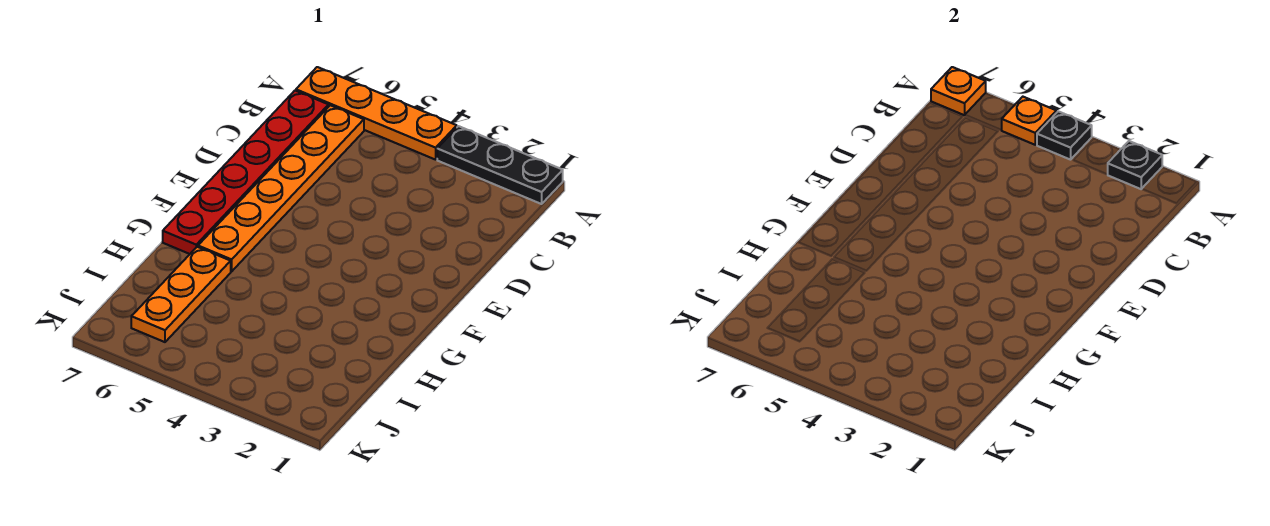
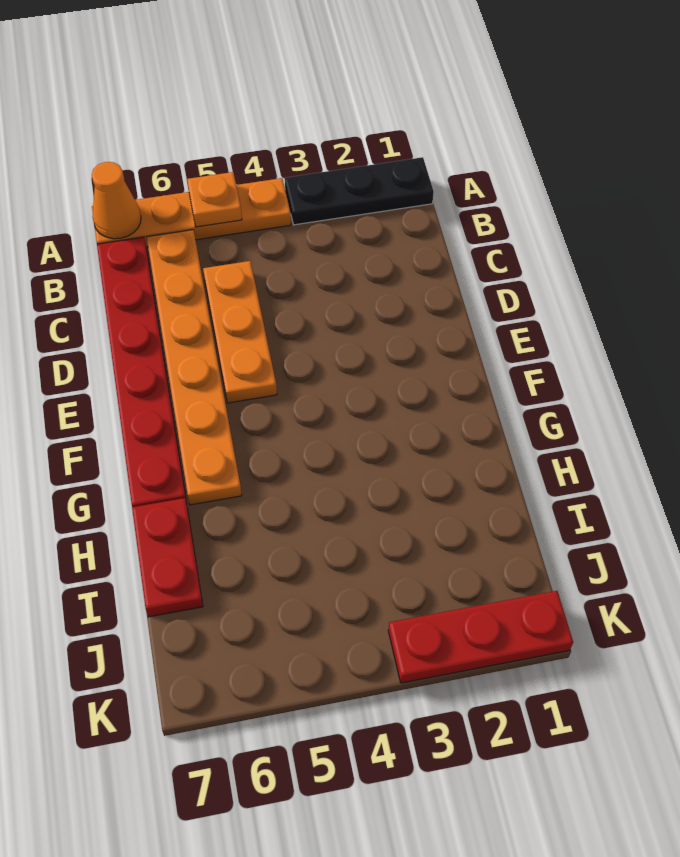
black 1x1 plate [1107,141,1162,189] -> none
black 1x1 plate [1037,111,1092,160] -> none
orange 1x1 plate [931,67,986,115] -> orange 1x1 cone [92,162,141,239]
orange 1x3 plate [131,247,231,342] -> orange 1x3 plate moved to [203,261,277,403]
none -> red 1x2 plate [132,498,203,617]
none -> red 1x3 plate [388,591,573,683]

